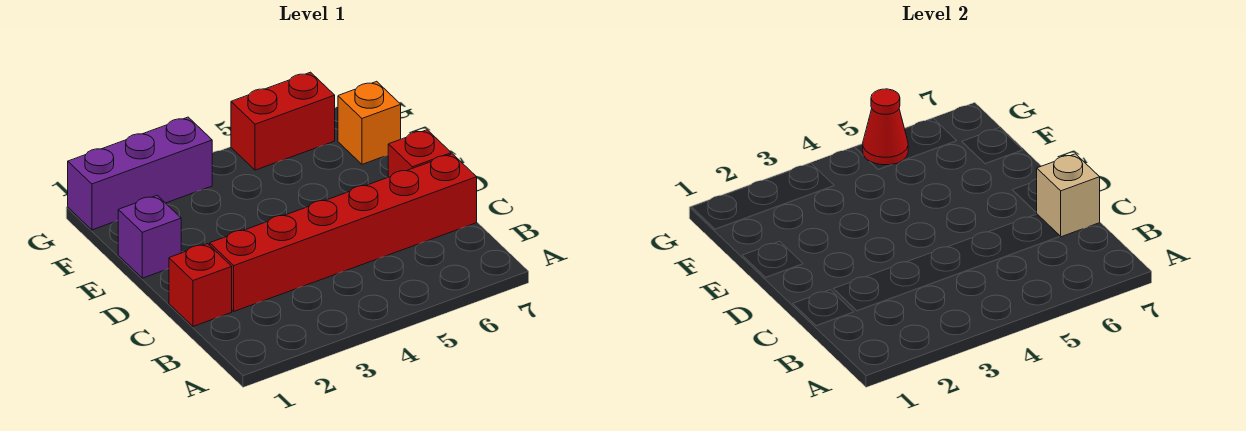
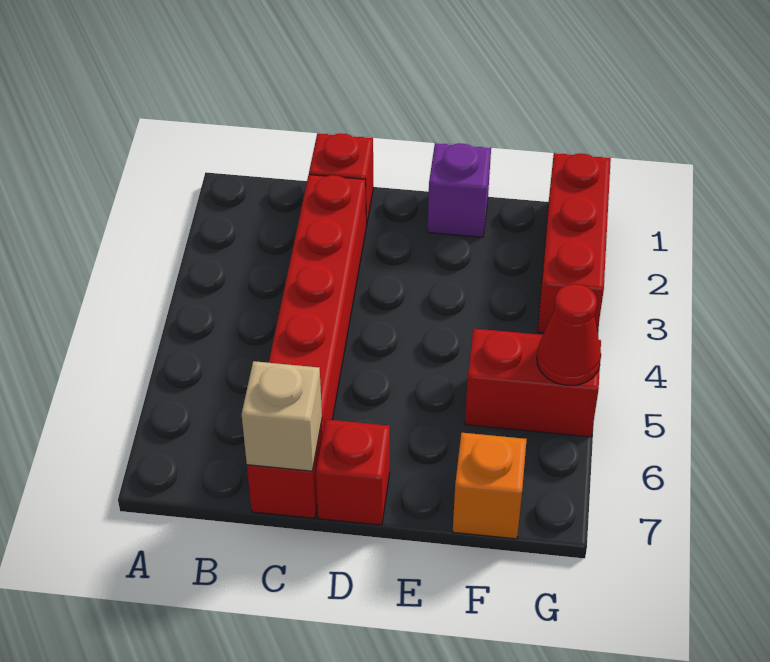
purple 1x3 brick [68,117,212,230] -> red 1x3 brick [538,153,611,333]
red 1x2 brick [231,72,335,170] -> red 1x2 brick turned to [465,329,601,437]

